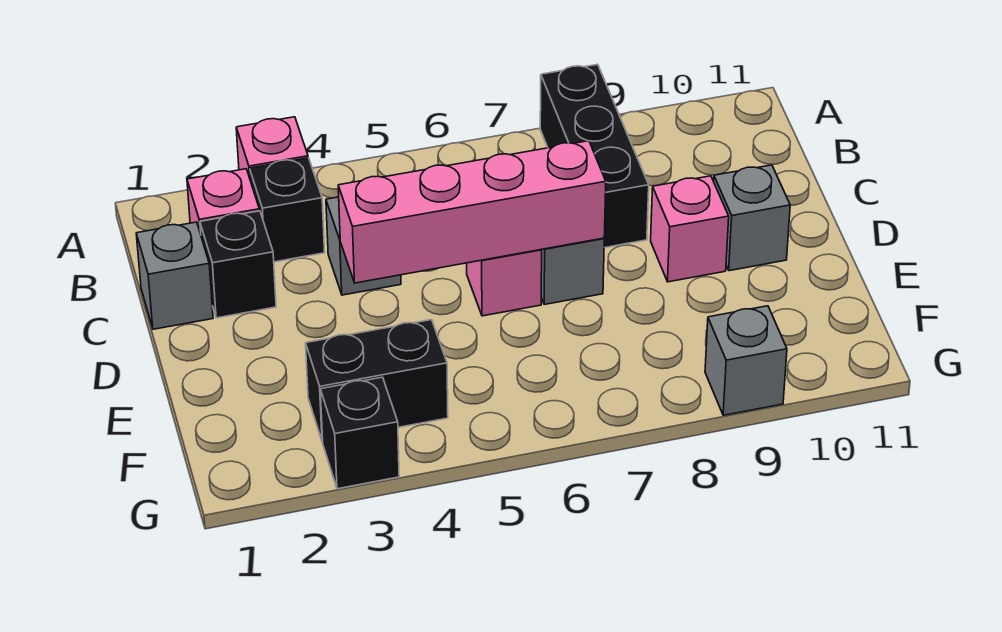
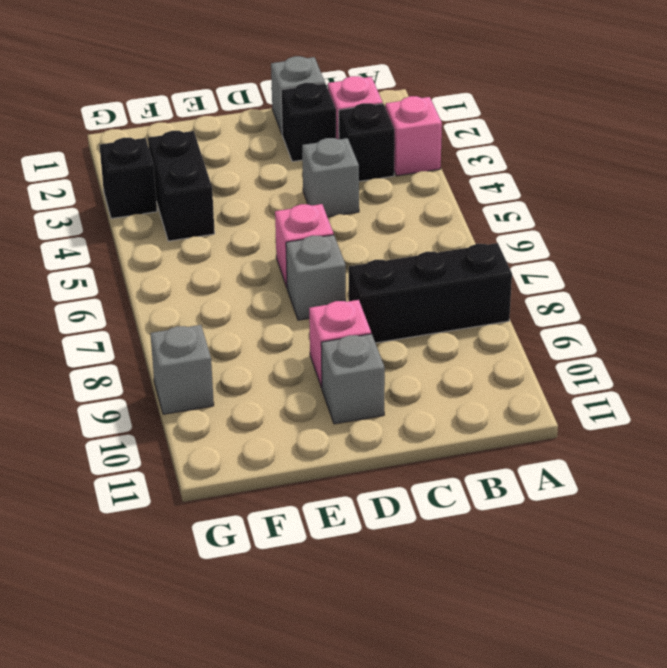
pink 1x4 brick [338,141,606,283] -> none

